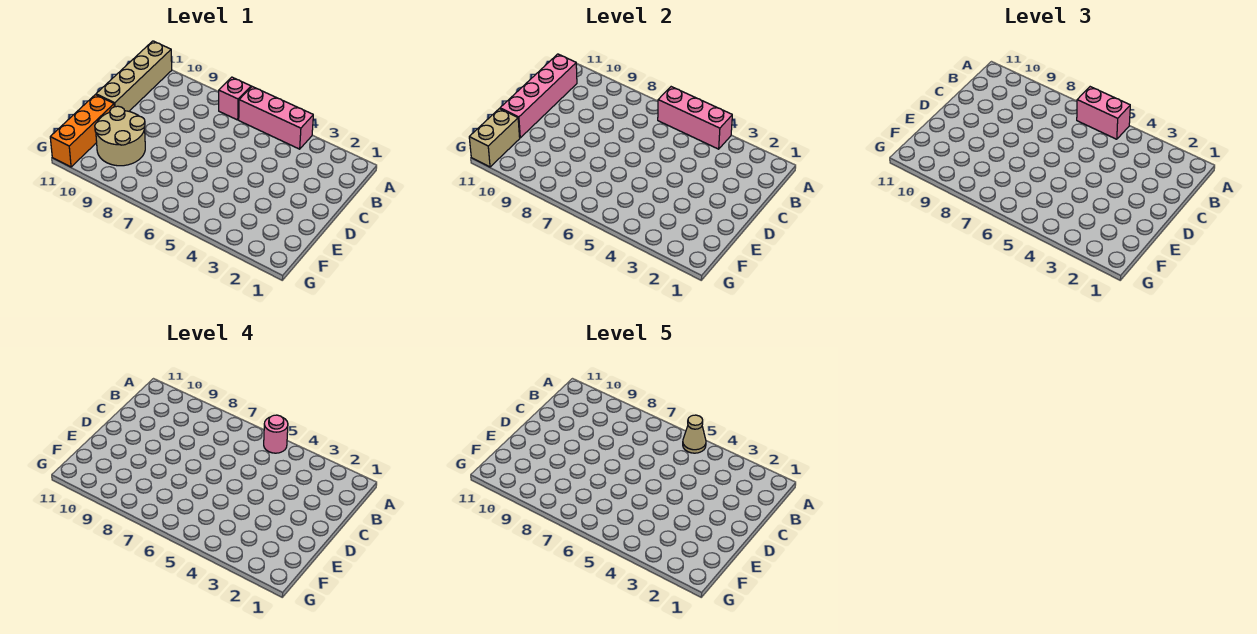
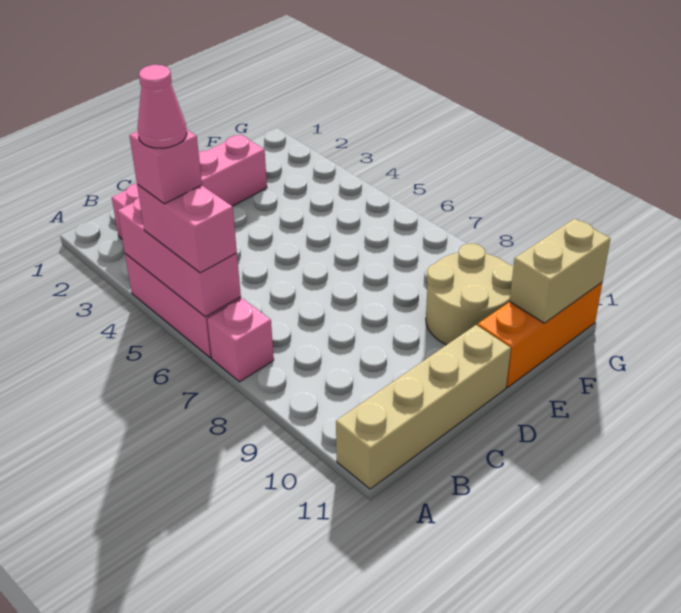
pink 1x1 round brick [264,415,288,453] -> pink 1x1 brick [129,130,202,204]
tan 1x1 cone [683,415,706,453] -> pink 1x1 cone [138,65,187,148]
pink 1x4 brick [500,54,577,138] -> pink 1x4 brick moved to [112,134,267,239]

